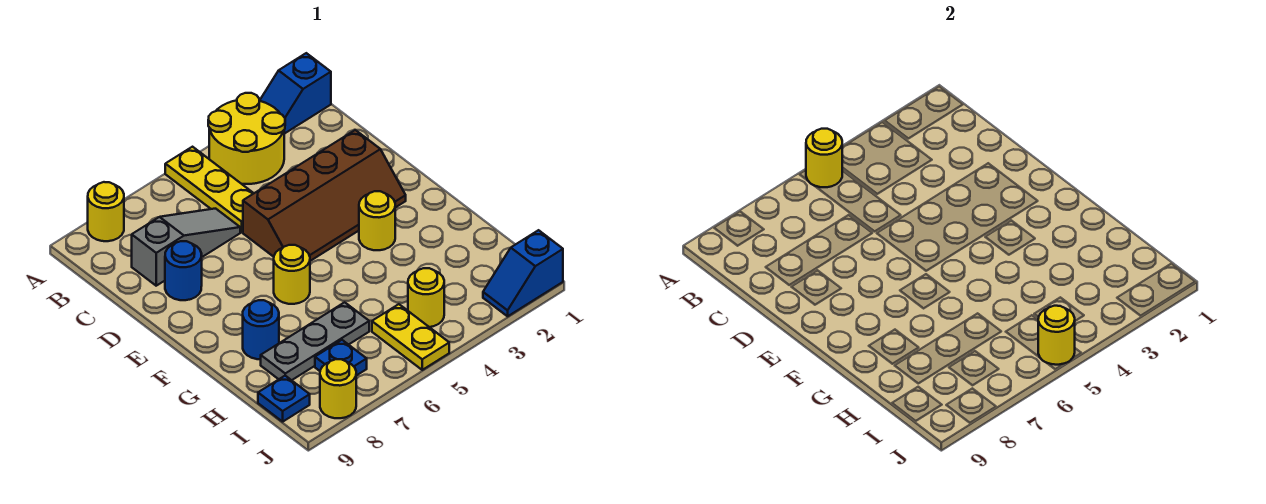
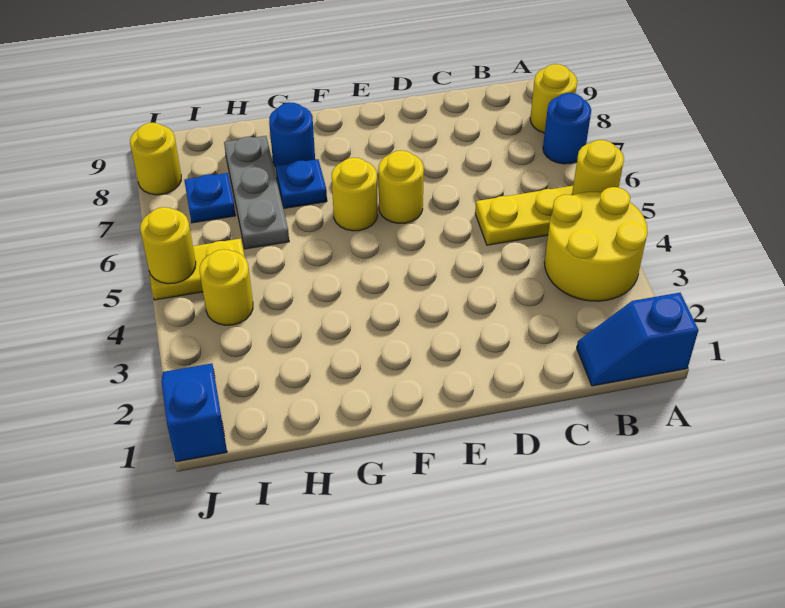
blue 1x2 slope [260,53,331,134] -> blue 1x2 slope turned to [577,293,698,386]
grey 1x3 slope [132,209,240,286] -> none
brown 2x4 slope [243,130,406,261] -> none
blue 1x1 round brick [165,241,202,300] -> blue 1x1 round brick moved to [543,93,591,164]
yellow 1x1 round brick [359,191,395,250] -> yellow 1x1 round brick moved to [379,151,424,223]
blue 1x1 plate [258,376,310,422] -> blue 1x1 plate moved to [276,159,327,208]

